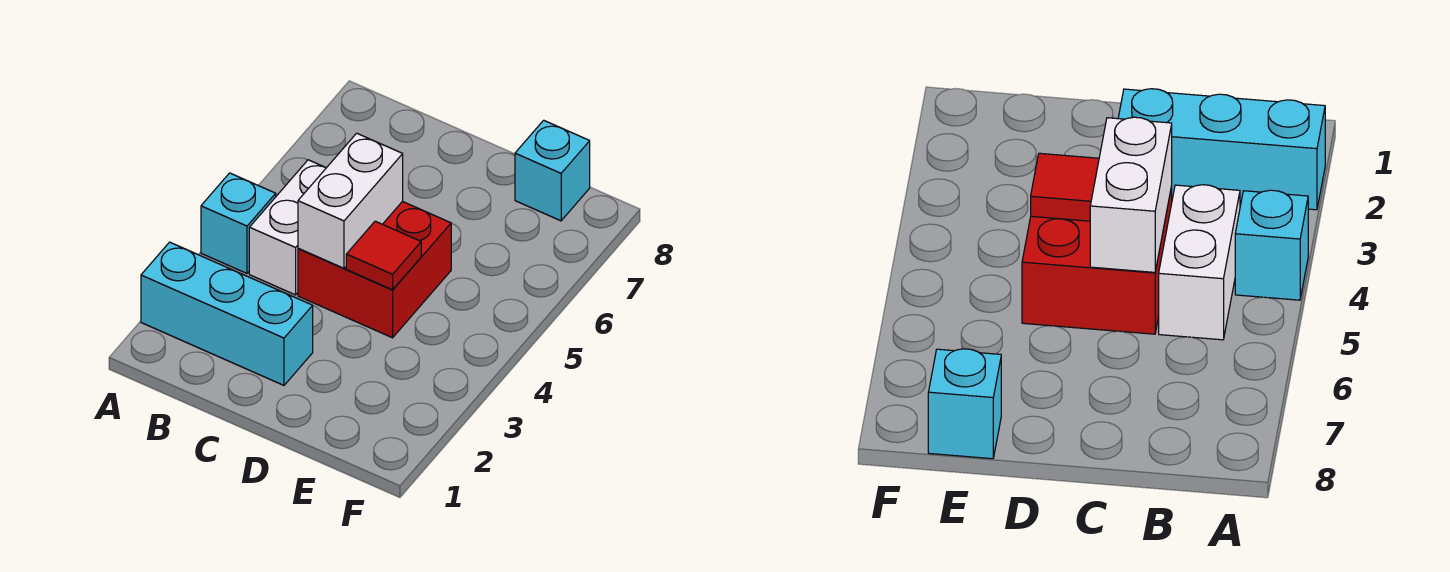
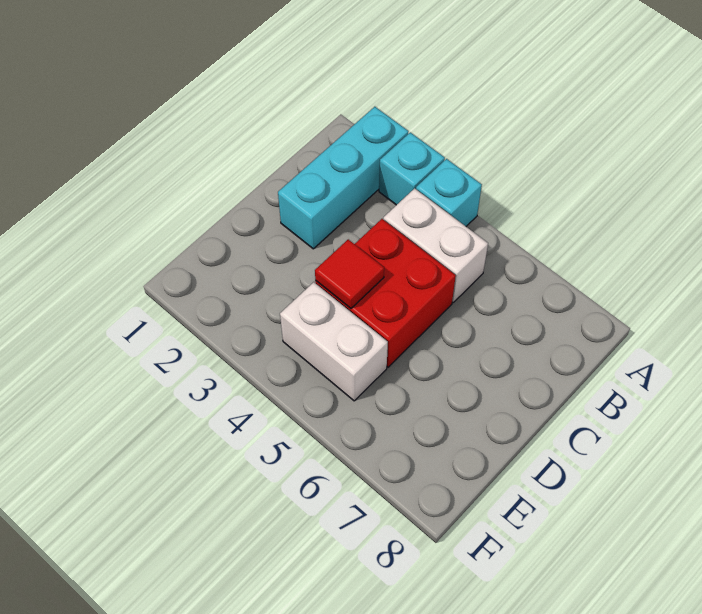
white 1x2 brick [298,133,403,268] -> white 1x2 brick moved to [280,282,388,401]
cyan 1x1 brick [515,120,590,221] -> cyan 1x1 brick moved to [379,132,445,205]

